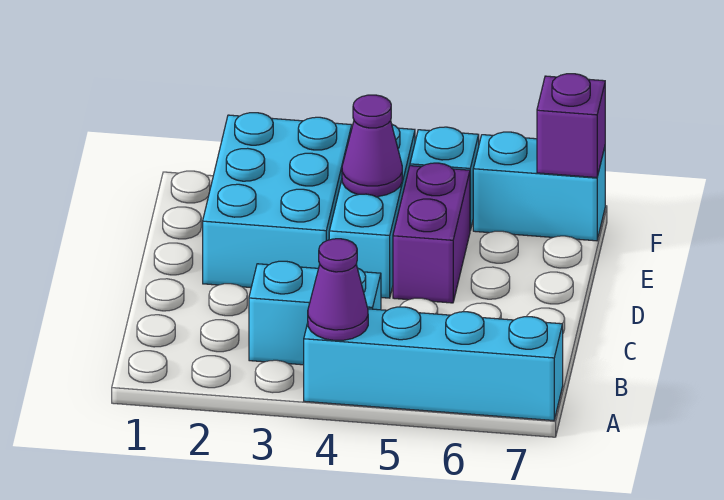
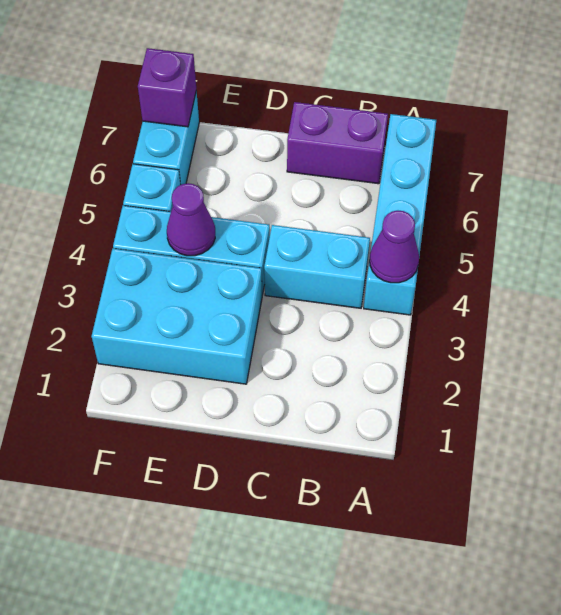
cyan 1x2 brick [249,261,381,365] -> cyan 1x2 brick turned to [264,225,370,308]
purple 1x2 brick [393,163,470,303] -> purple 1x2 brick moved to [287,102,388,184]

